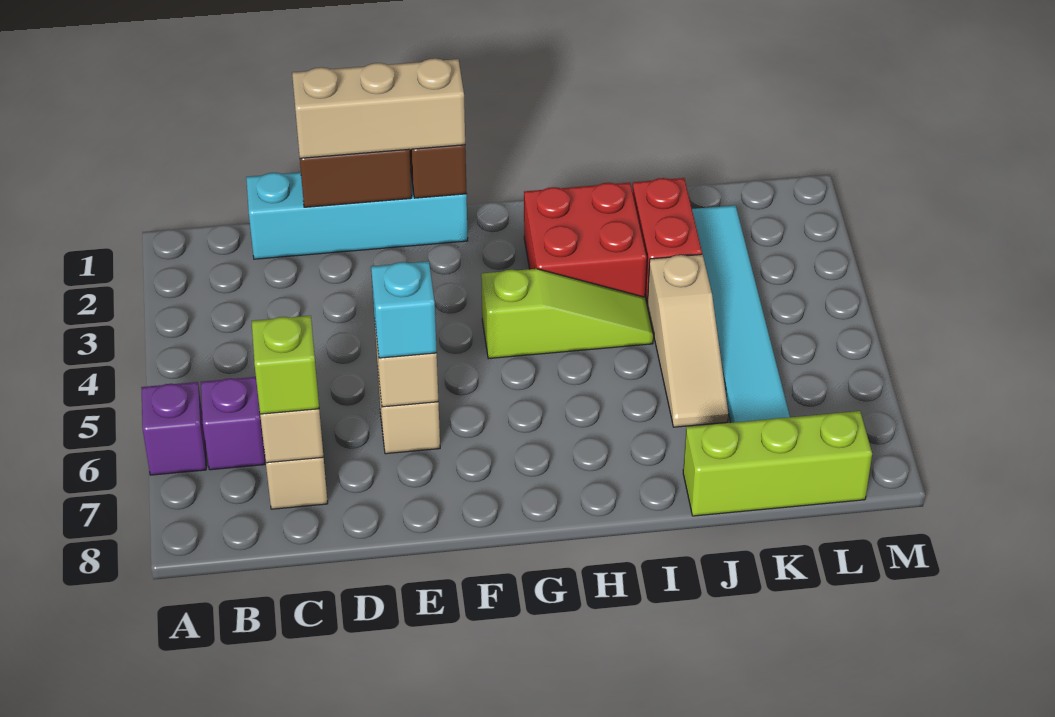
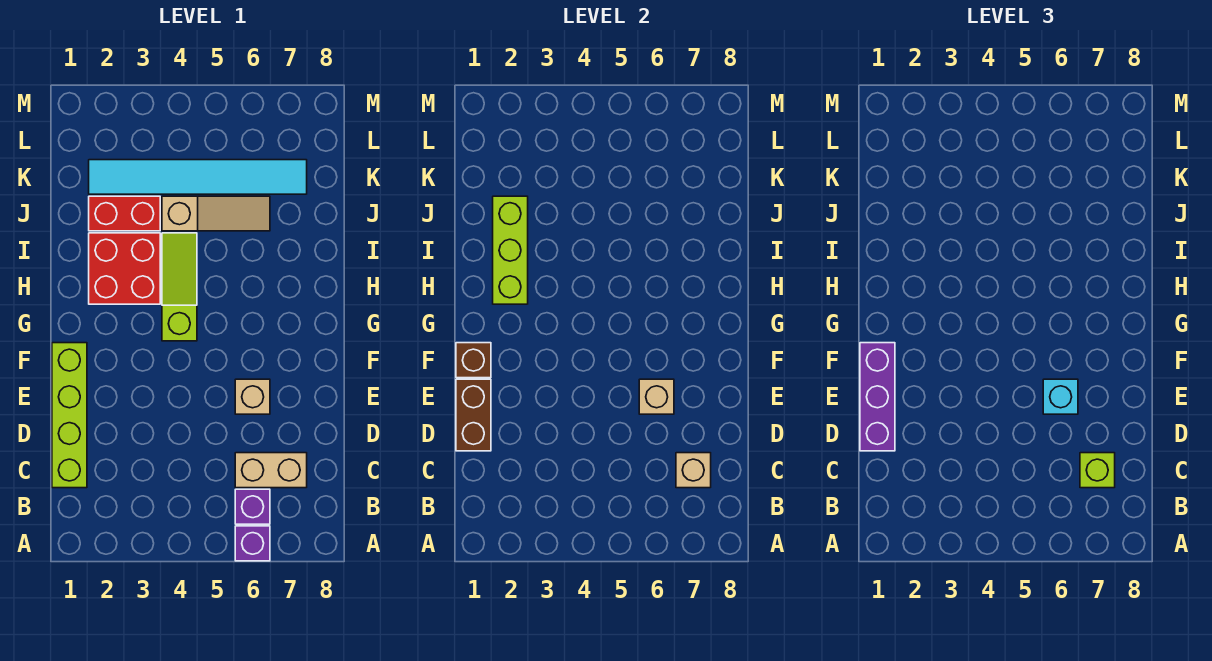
cyan 1x4 brick [246,170,468,259] -> lime 1x4 brick [52,343,87,488]
tan 1x3 brick [292,58,465,158] -> purple 1x3 brick [860,343,895,451]
lime 1x3 brick [683,411,872,516] -> lime 1x3 brick moved to [493,196,528,304]

